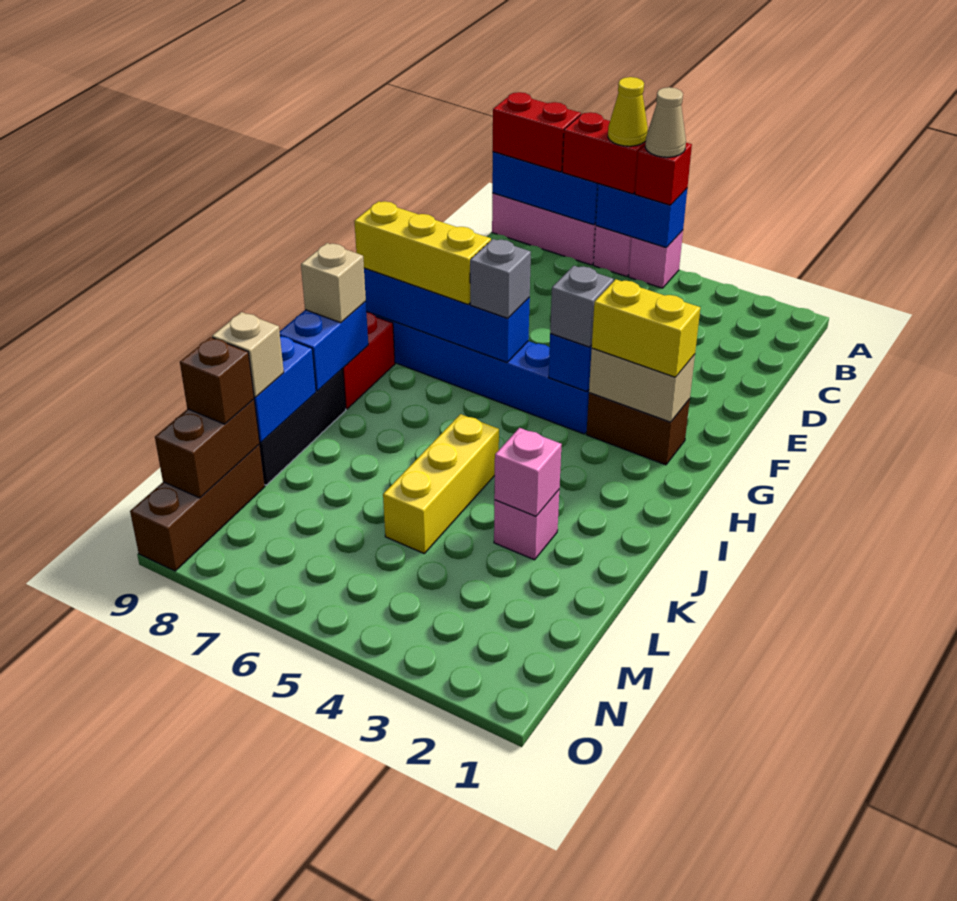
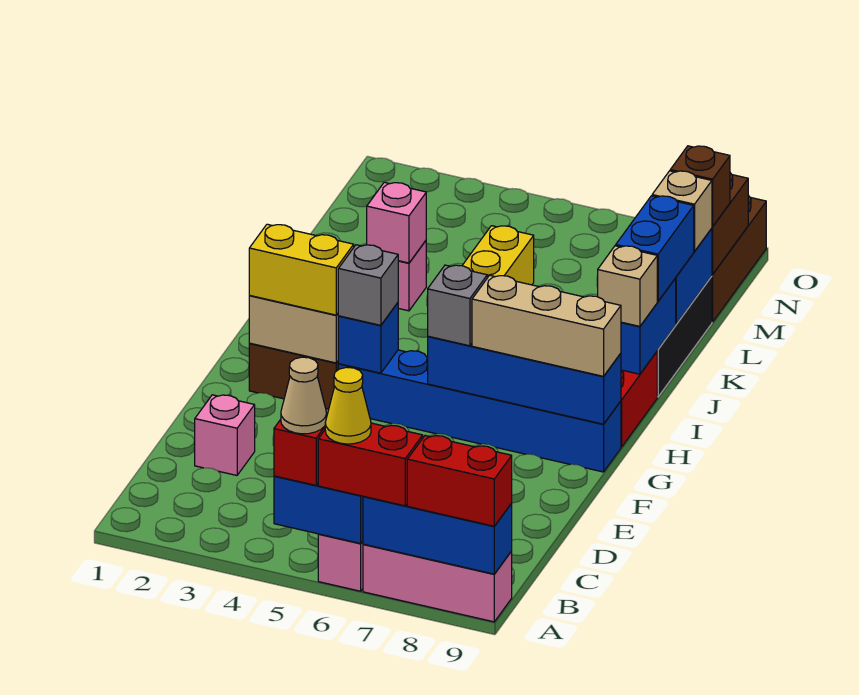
pink 1x1 brick [628,230,683,288] -> pink 1x1 brick moved to [195,395,255,475]
yellow 1x3 brick [354,201,491,304] -> tan 1x3 brick [472,275,621,376]
none -> blue 1x2 brick [616,196,694,301]

